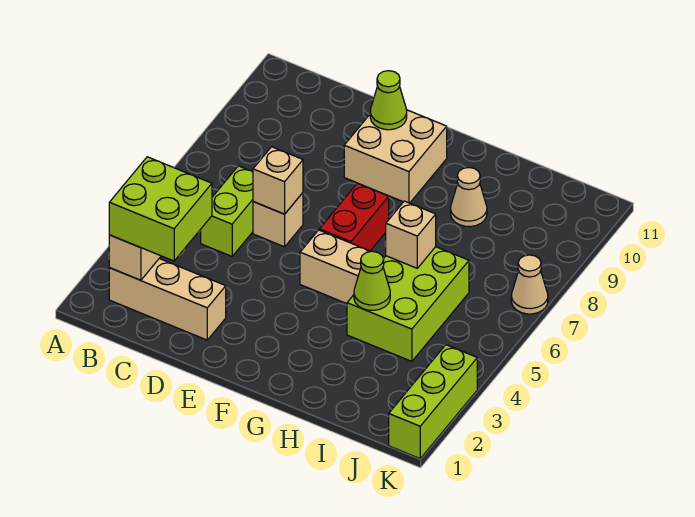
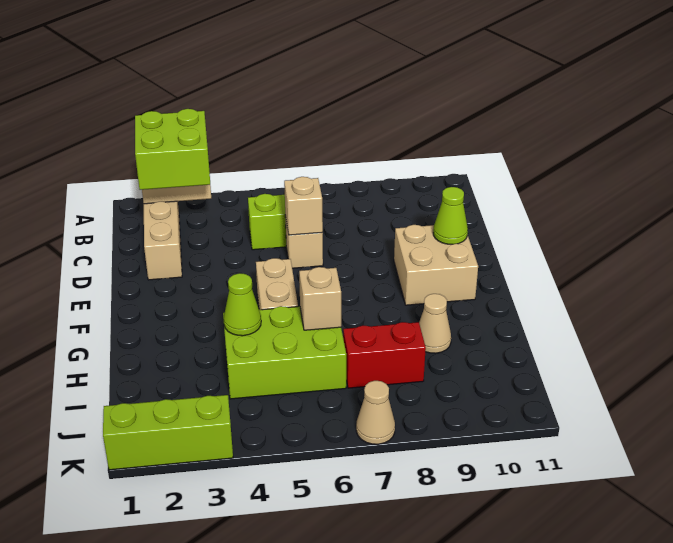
red 1x2 brick [319,183,389,251] -> red 1x2 brick moved to [343,322,426,388]

